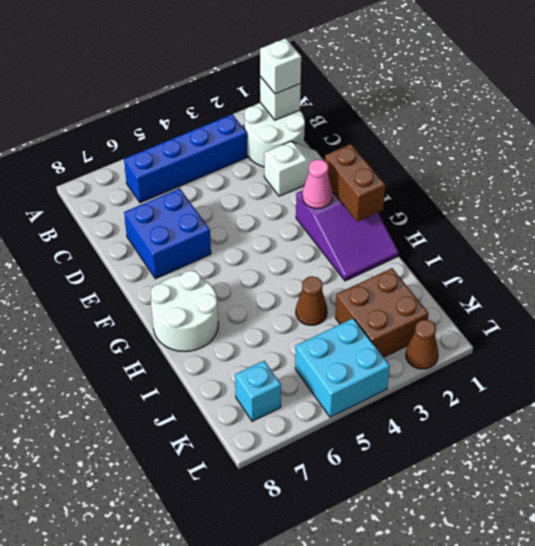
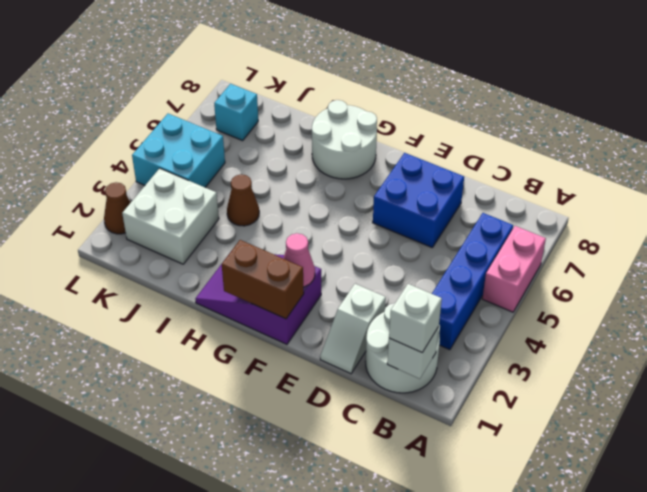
none -> pink 1x2 brick [482,226,546,312]
brown 2x2 brick [335,268,429,357] -> white 2x2 brick [122,168,219,264]

